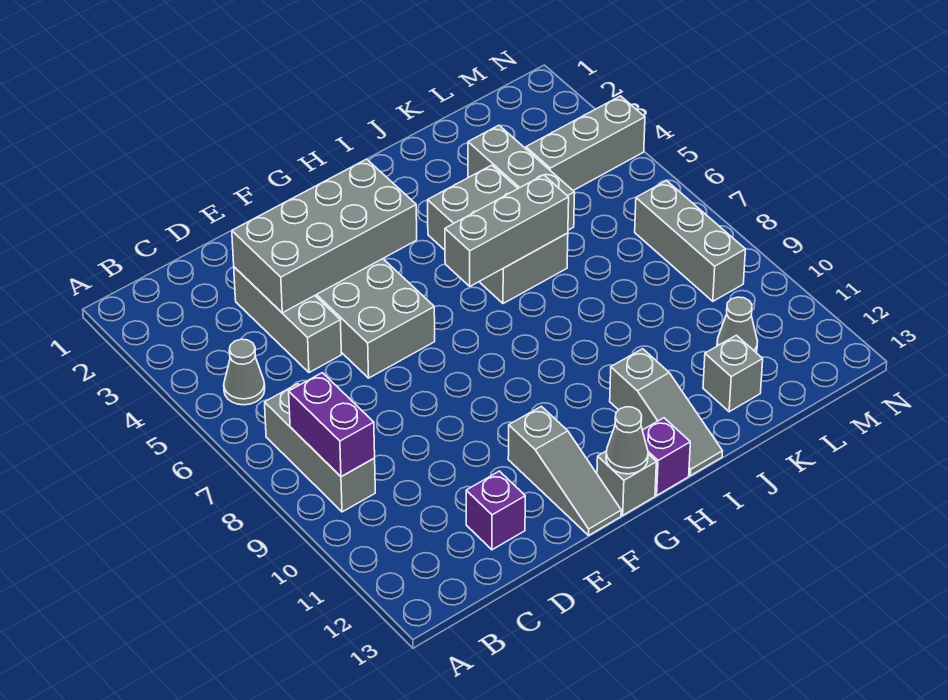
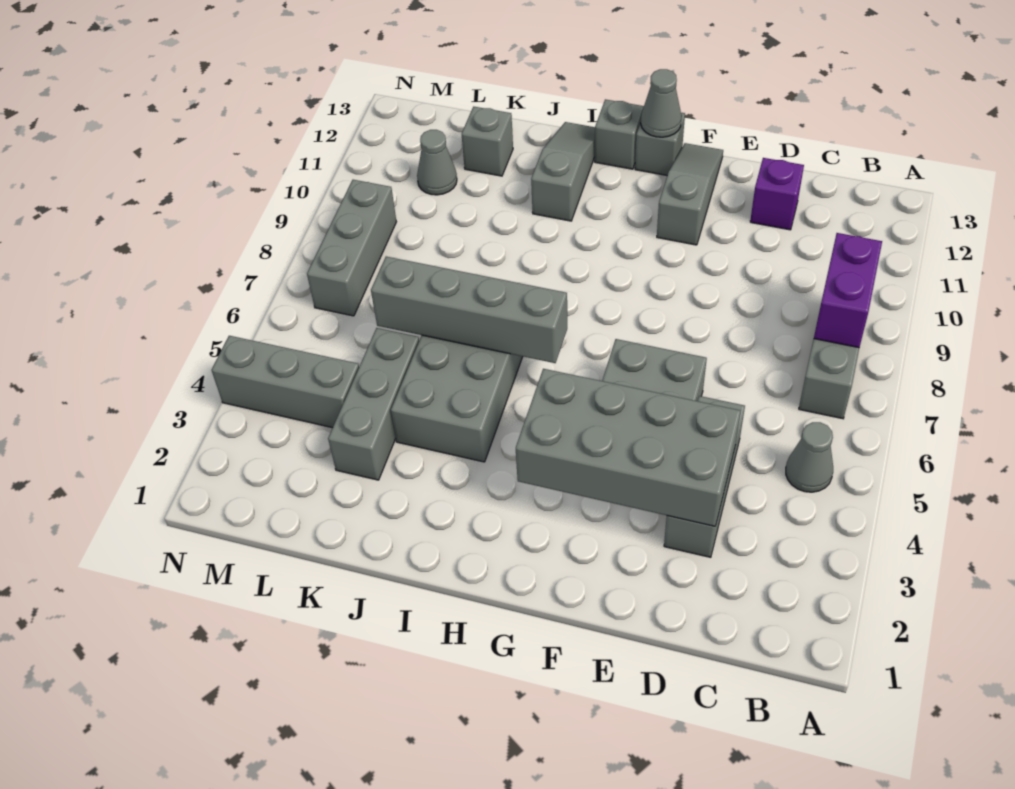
grey 1x3 brick [445,175,569,286] -> grey 1x4 brick [371,257,567,363]
purple 1x1 brick [642,418,690,495] -> grey 1x1 brick [595,99,644,169]

